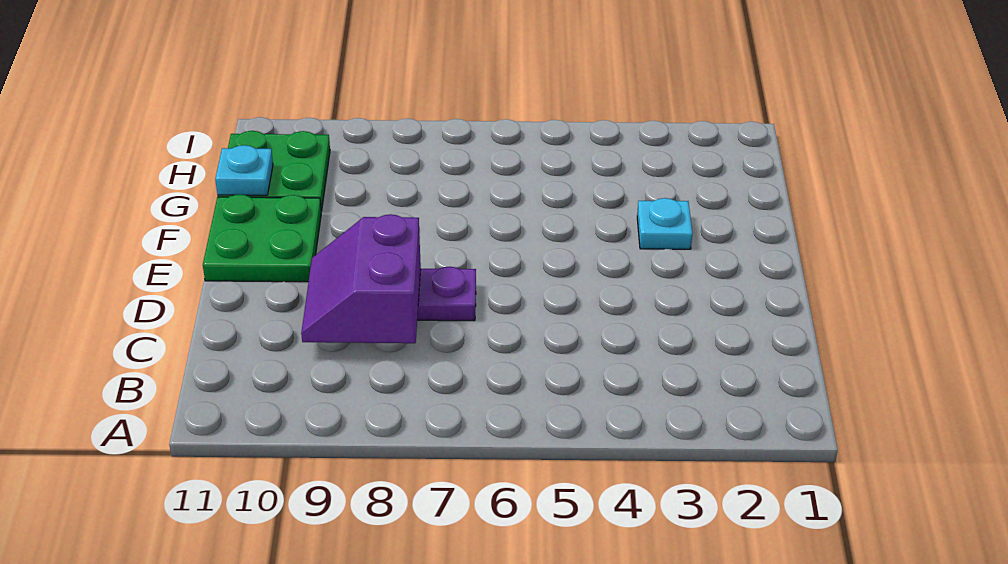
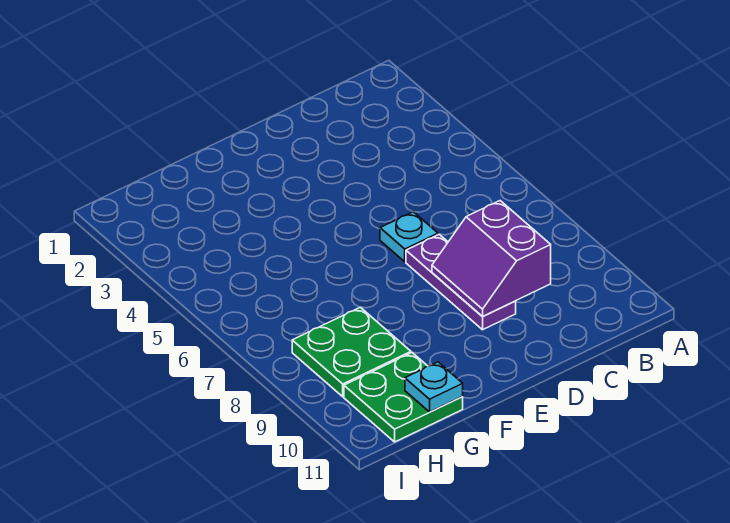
purple 2x2 slope [301,214,421,343] -> purple 2x2 slope turned to [432,201,551,316]
green 2x2 plate [203,194,321,282] -> green 2x2 plate moved to [292,307,411,397]
cyan 1x1 plate [637,198,692,249] -> cyan 1x1 plate moved to [380,212,438,262]

